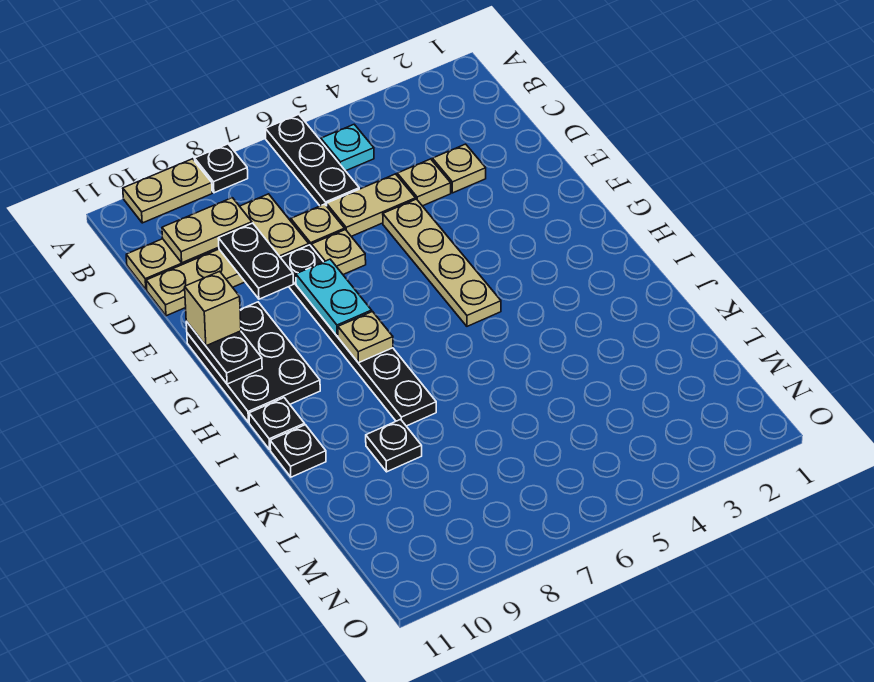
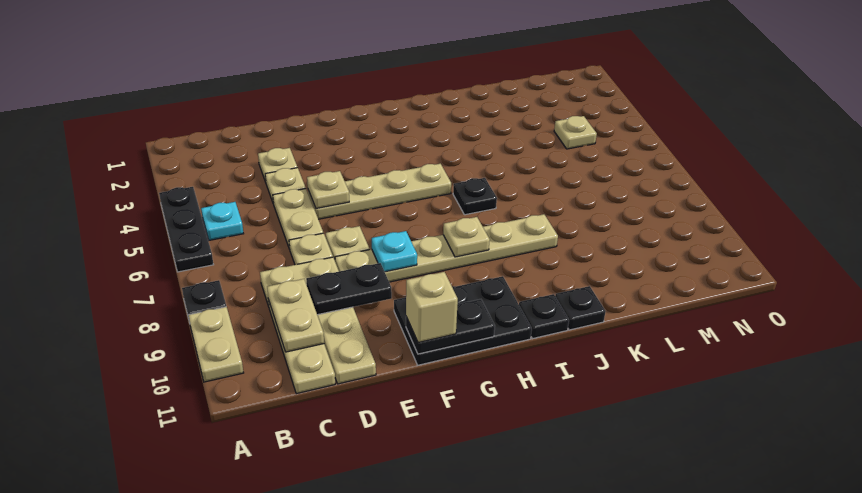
black 1x3 plate [265,114,359,206] -> black 1x3 plate turned to [159,187,214,272]
none -> tan 1x1 plate [307,171,349,209]
black 1x6 plate [280,245,436,426] -> tan 1x6 plate [335,214,558,282]
cyan 1x2 plate [296,259,372,336] -> cyan 1x1 plate [372,231,417,272]
black 1x1 plate [366,419,422,472] -> black 1x1 plate moved to [453,178,497,215]
none -> tan 1x1 plate [554,116,597,149]

